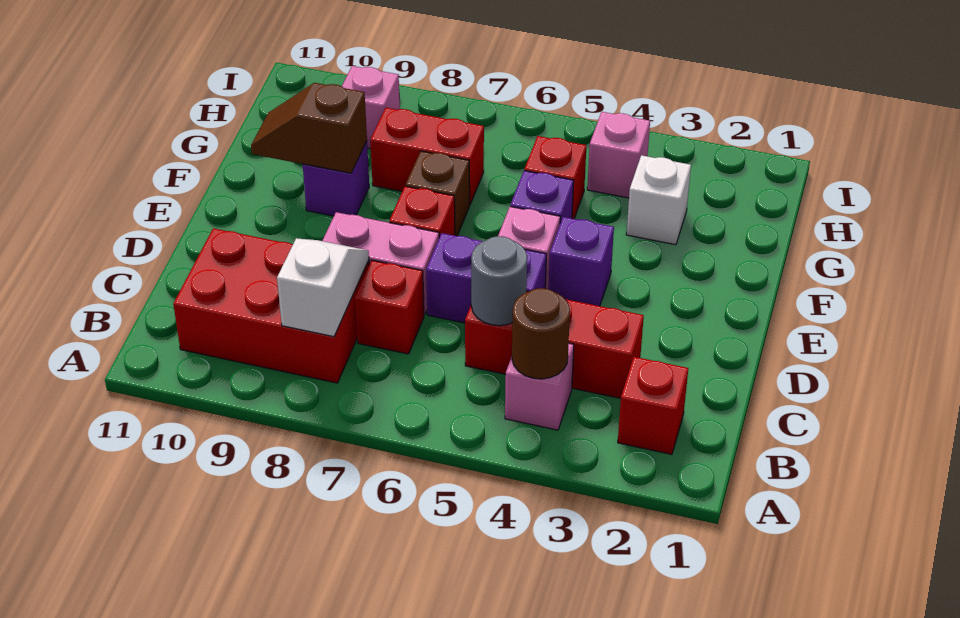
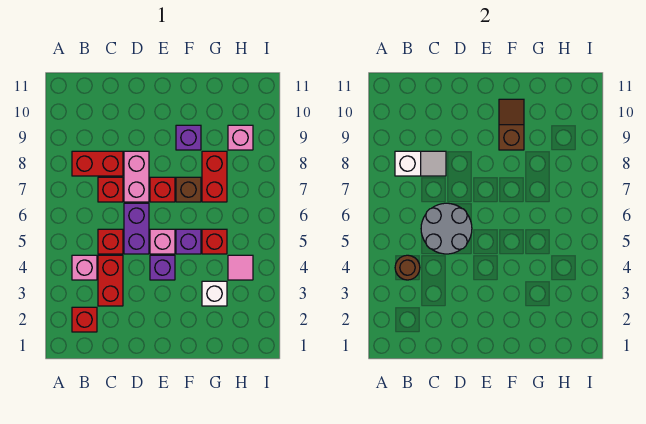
red 2x3 brick [173,228,369,383] -> red 1x2 brick [72,151,123,176]
grey 1x1 round brick [471,236,527,326] -> grey 2x2 round brick [421,203,472,254]
pink 1x1 brick [587,112,650,198] -> pink 1x1 tile [228,255,253,280]

